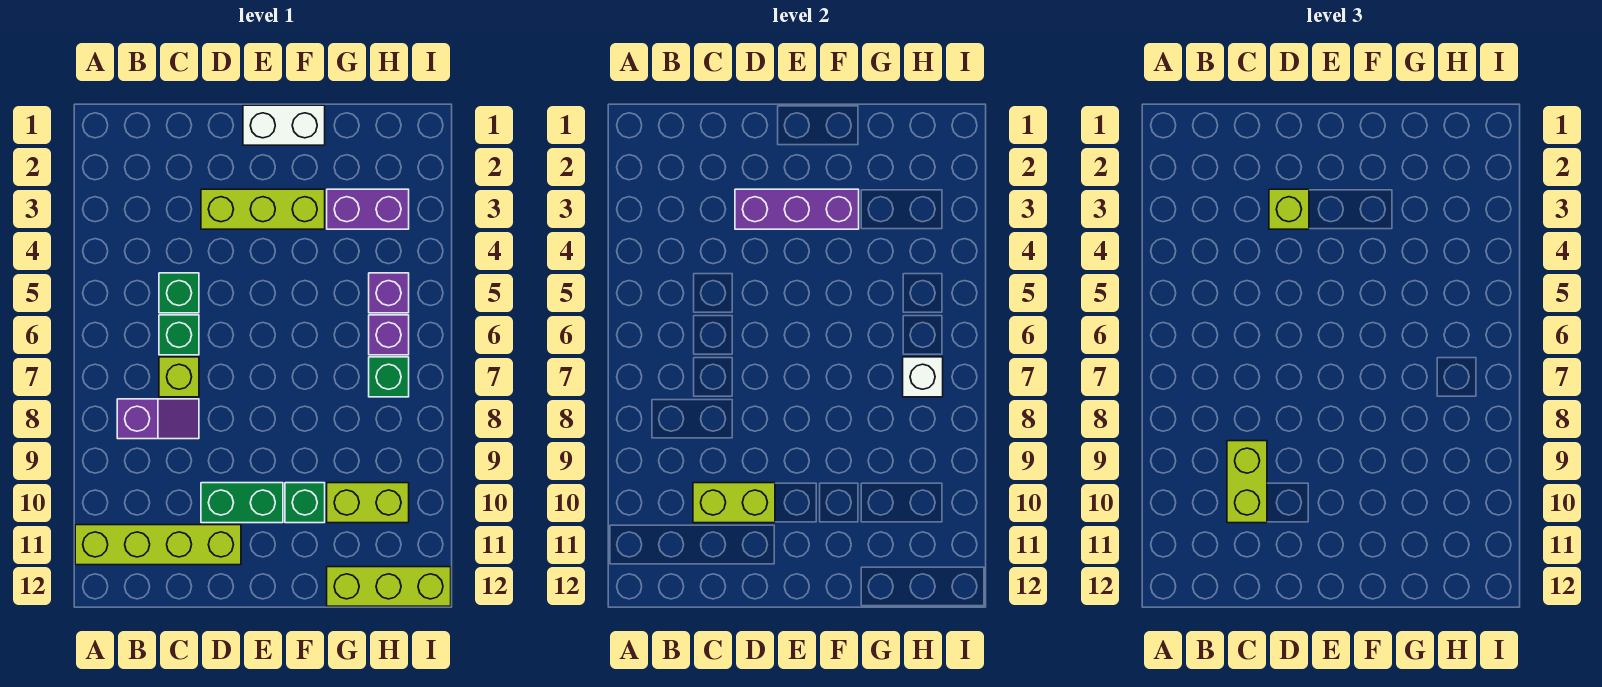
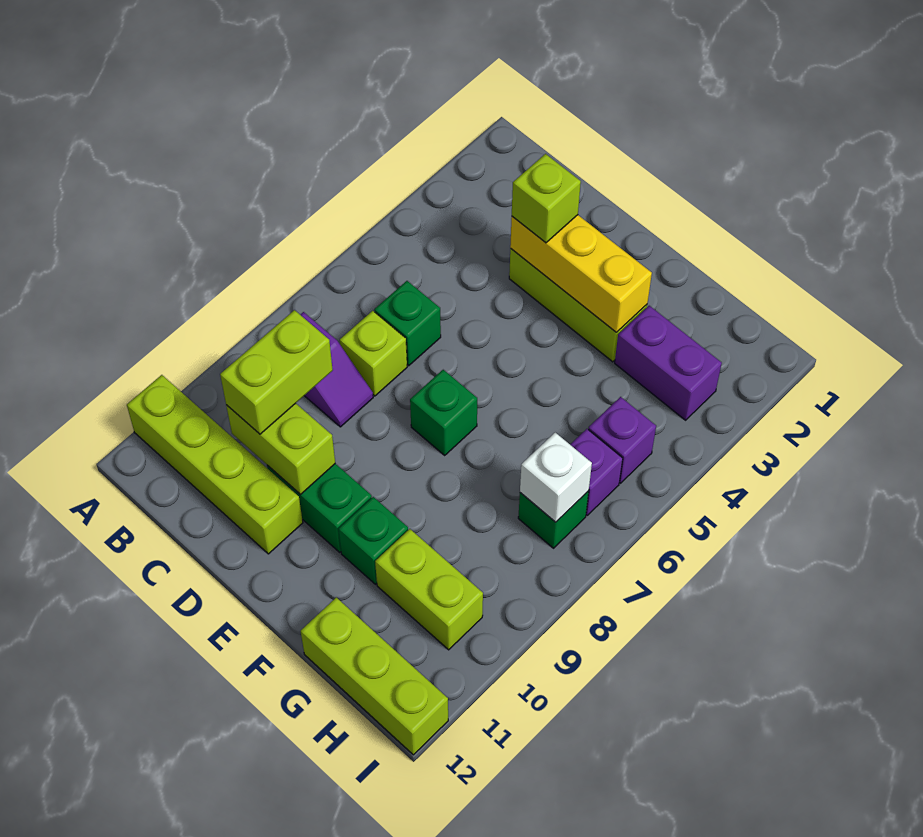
green 1x1 brick [159,273,199,313] -> green 1x1 brick moved to [410,370,477,455]
purple 1x3 brick [735,189,859,229] -> yellow 1x3 brick [510,215,652,333]
white 1x2 brick [243,105,325,145] -> none

